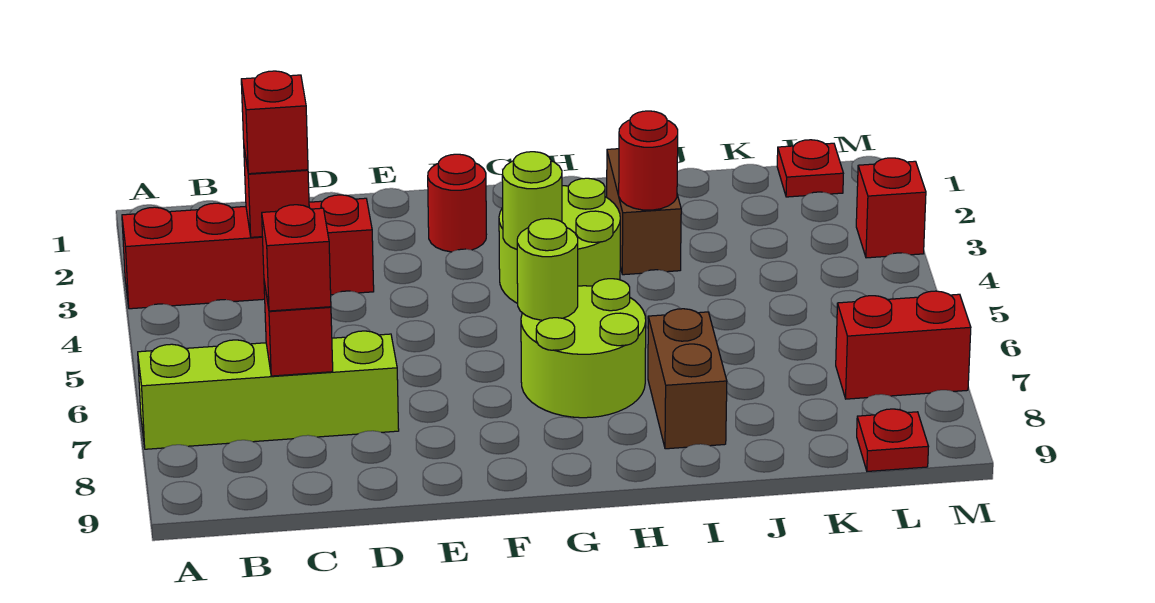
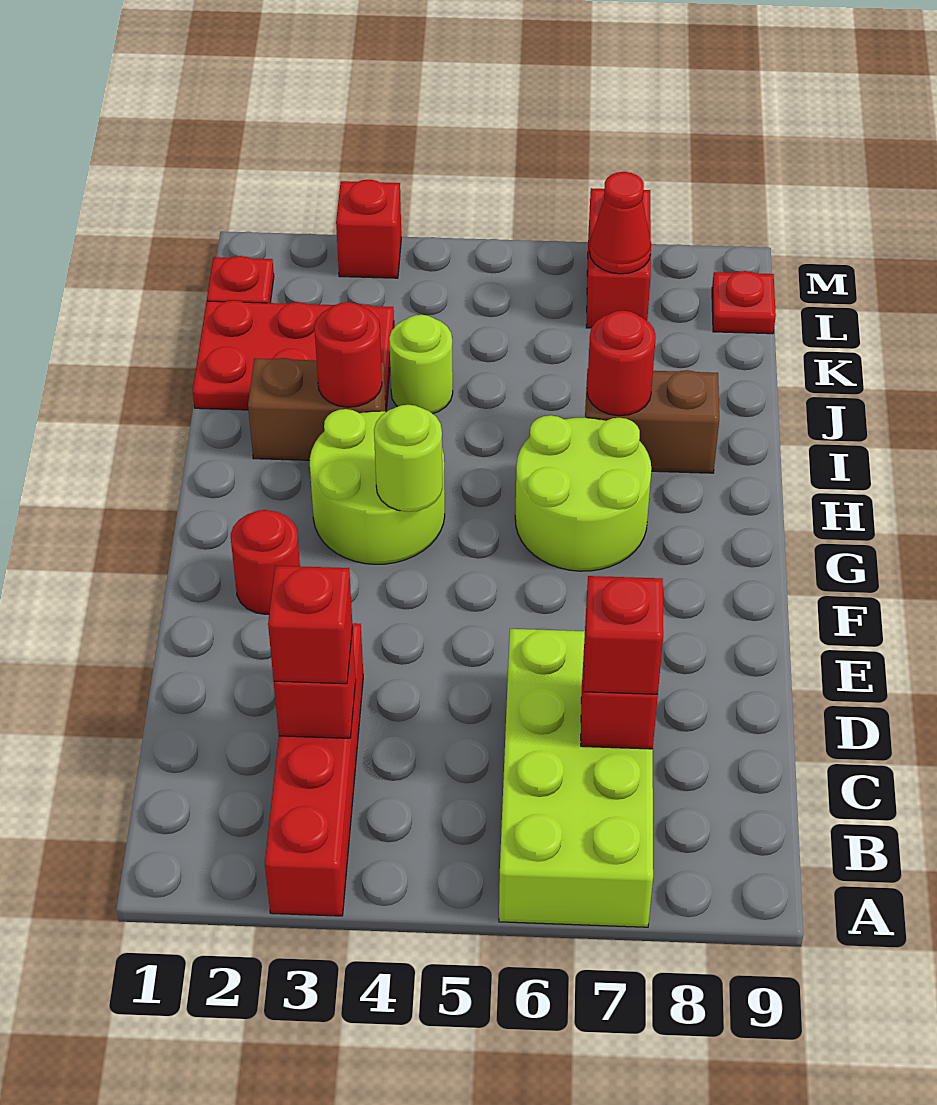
lime 1x4 brick [138,331,399,449] -> lime 2x4 brick [499,629,653,927]
lime 1x1 round brick [517,219,578,320] -> lime 1x1 round brick moved to [389,315,453,414]
none -> red 1x1 round brick [587,310,656,416]
none -> red 2x3 plate [193,300,394,410]
none -> red 1x1 cone [590,172,651,274]

